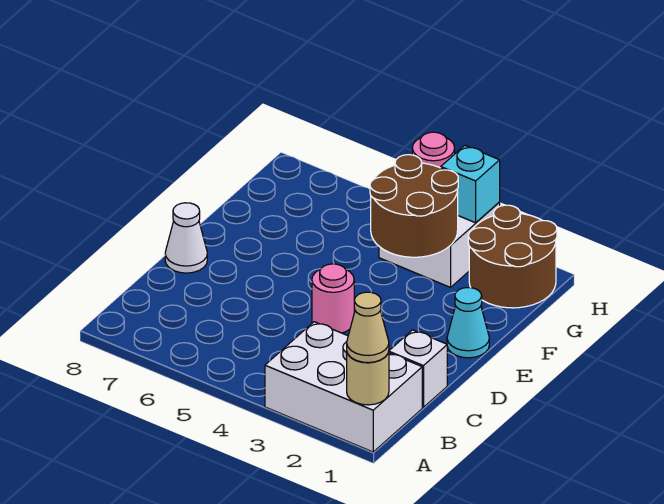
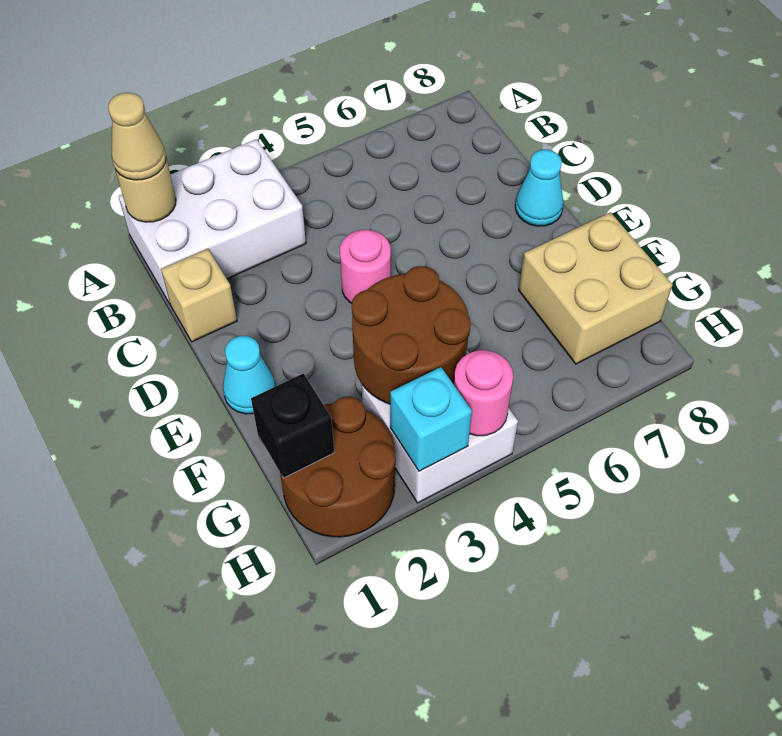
white 1x1 brick [389,330,447,407] -> tan 1x1 brick [161,249,237,342]
white 1x1 cone [165,203,207,273] -> cyan 1x1 cone [515,150,564,226]
none -> tan 2x2 brick [519,212,673,364]
none -> black 1x1 brick [251,373,334,478]

